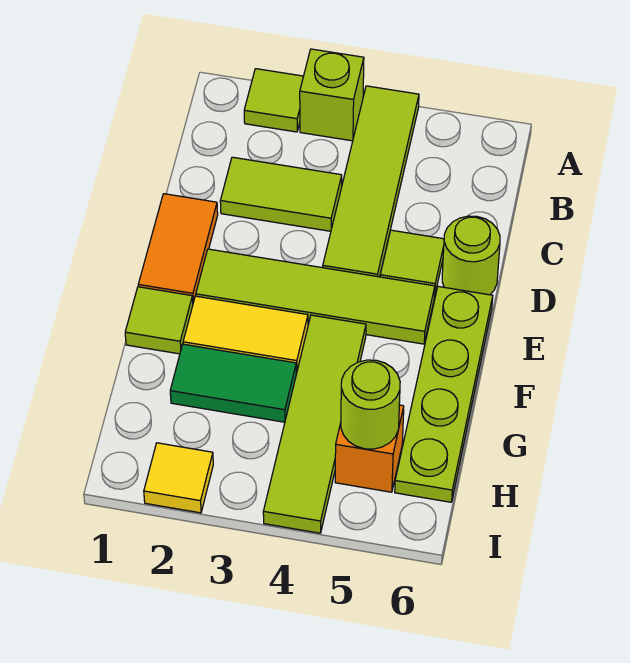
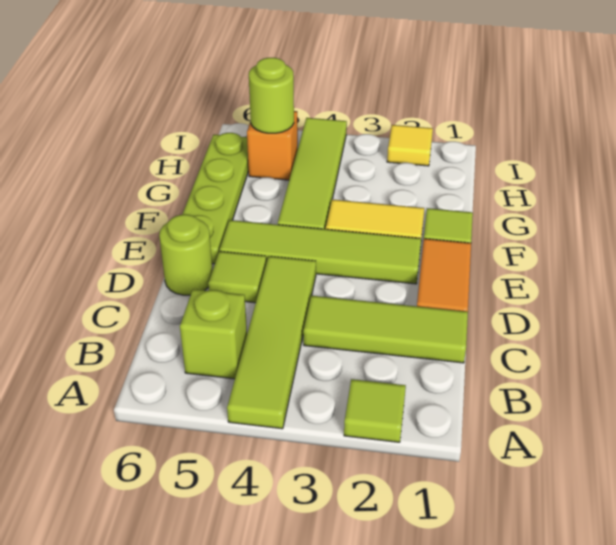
lime 1x1 brick [300,49,364,141] -> lime 1x1 brick moved to [180,289,247,379]
lime 1x2 tile [220,157,342,231] -> lime 1x3 tile [303,296,468,363]
green 1x2 tile [170,344,296,422] -> none

